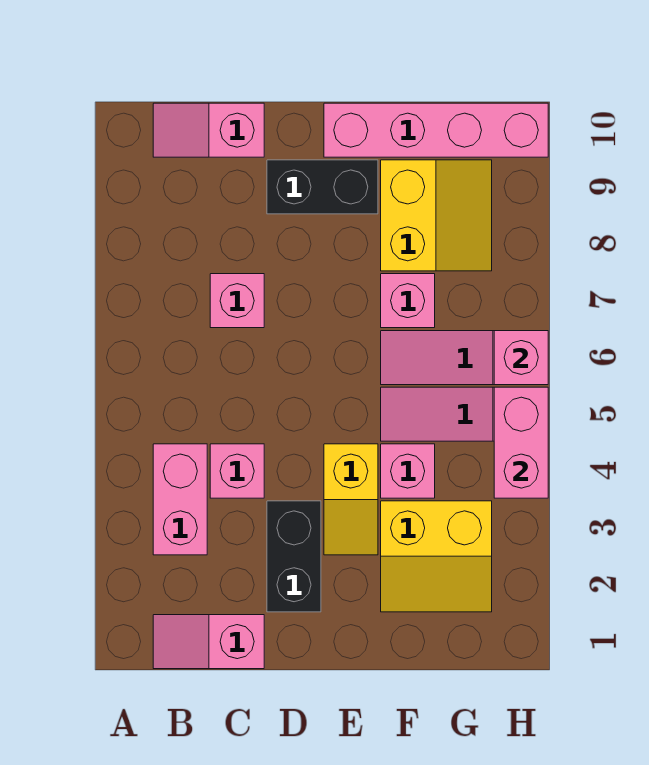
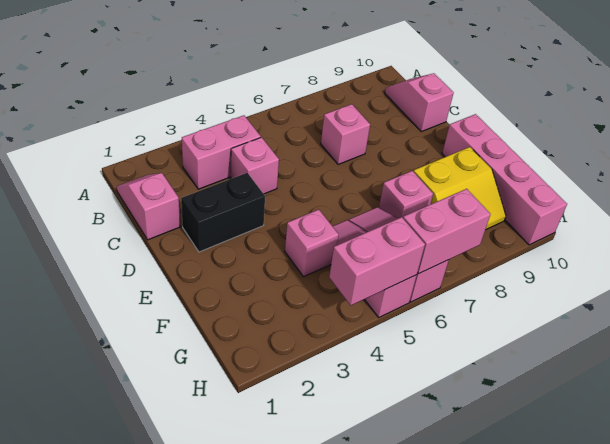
black 1x2 brick [267,160,378,214] -> none
yellow 1x2 slope [324,444,378,555] -> none
yellow 2x2 slope [381,501,492,612] -> none
pink 1x1 brick [494,331,548,385] -> pink 1x2 brick [403,189,490,274]

